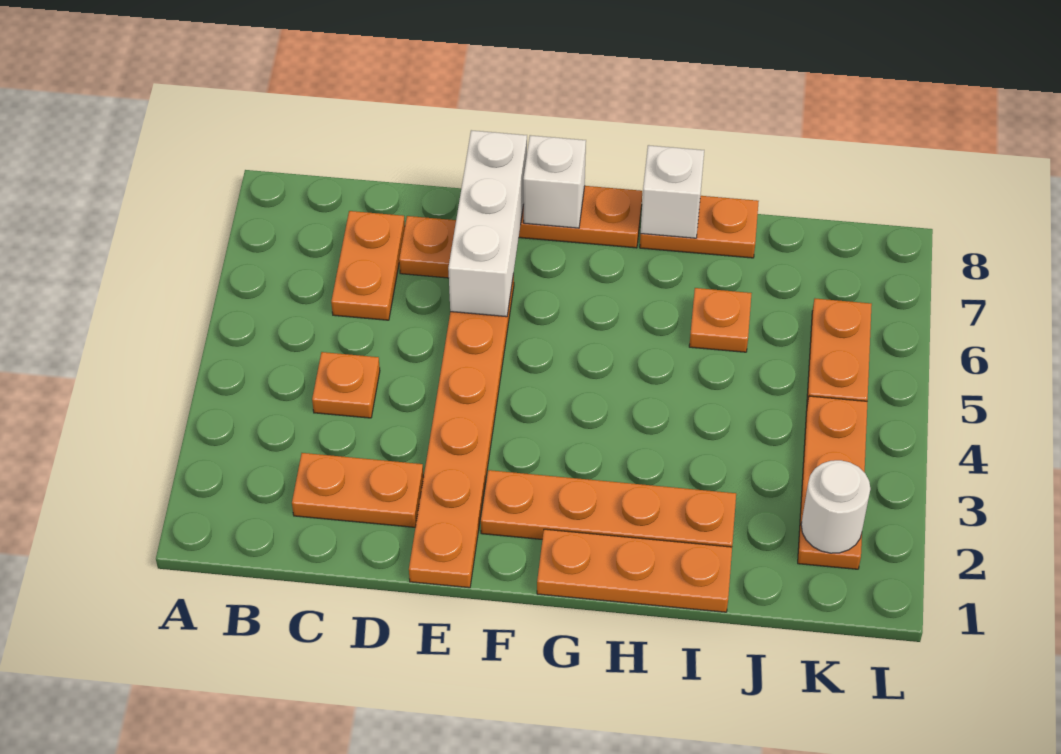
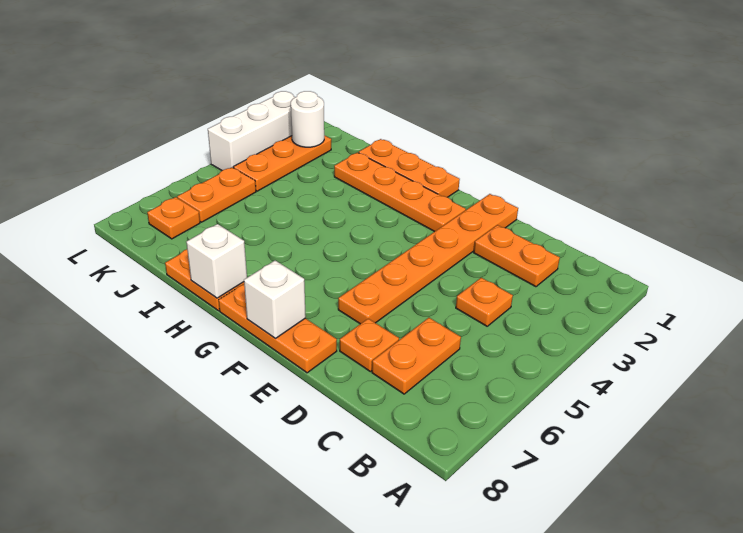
white 1x3 brick [448,130,527,317] -> white 1x3 brick moved to [208,91,295,170]
orange 1x1 plate [689,288,752,352] -> orange 1x1 plate moved to [147,197,200,239]

